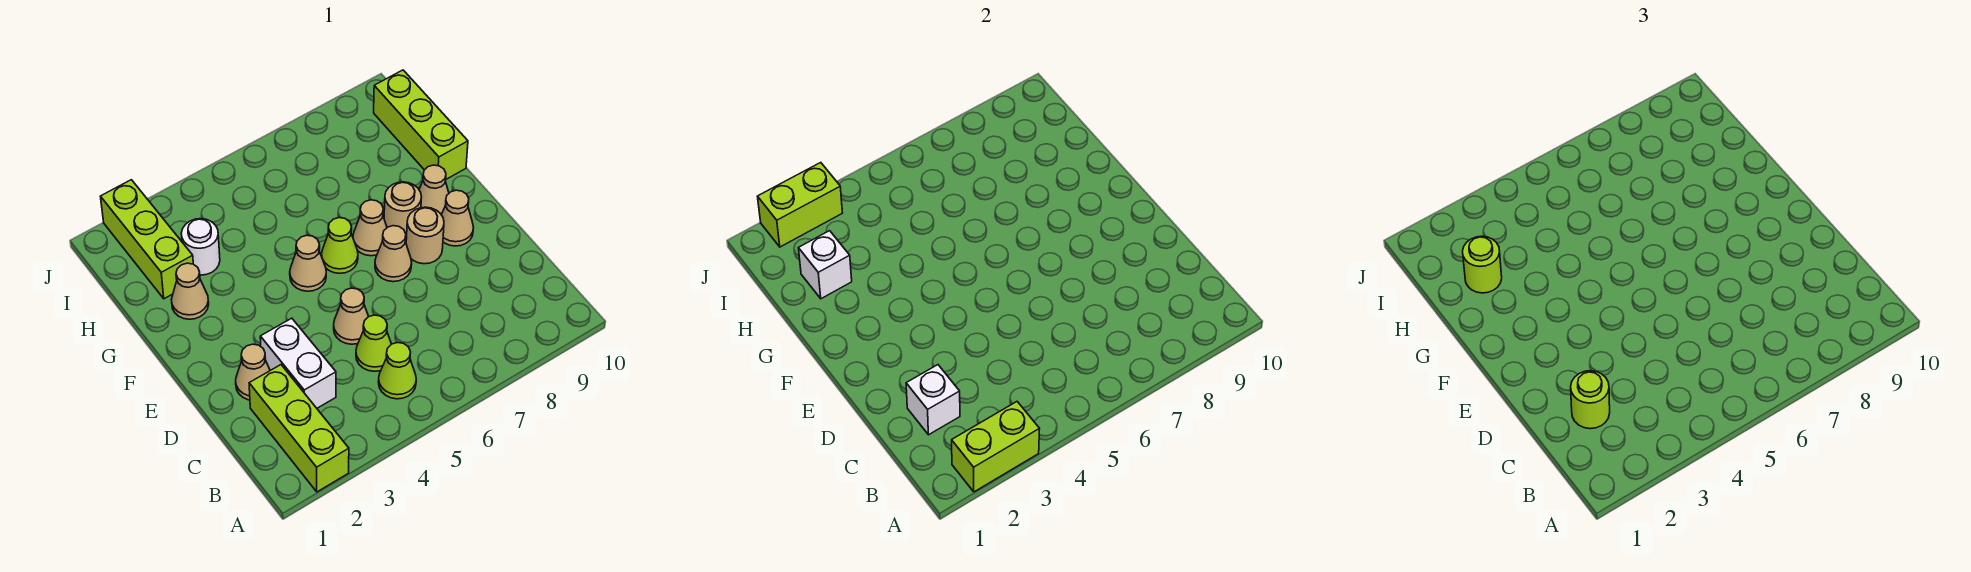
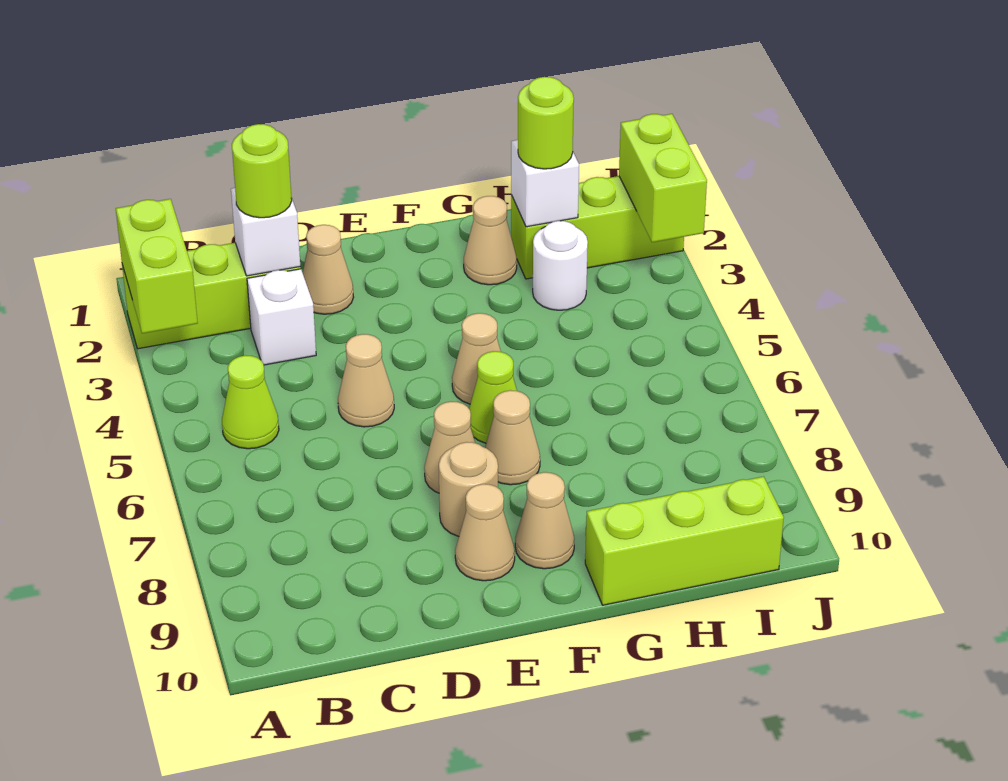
white 1x2 brick [260,318,336,408] -> white 1x1 brick [247,269,316,365]
lime 1x1 cone [356,315,391,371] -> none
tan 1x1 round brick [384,182,421,238] -> none

